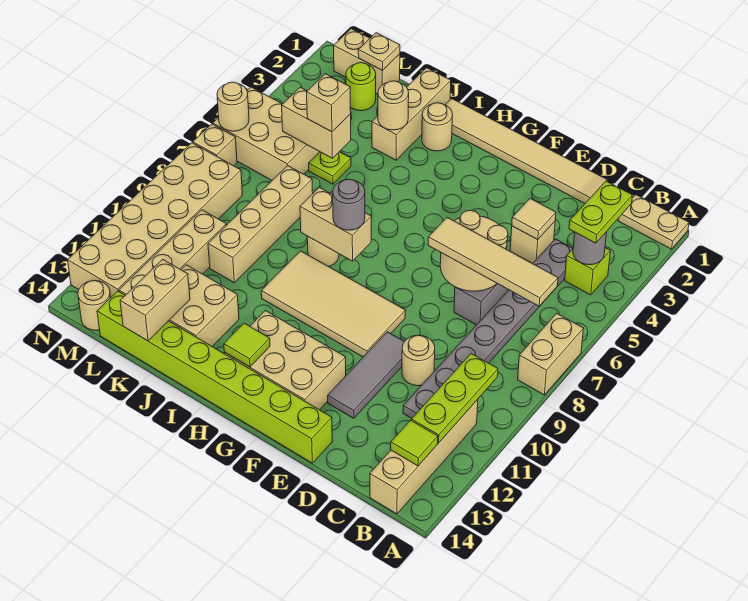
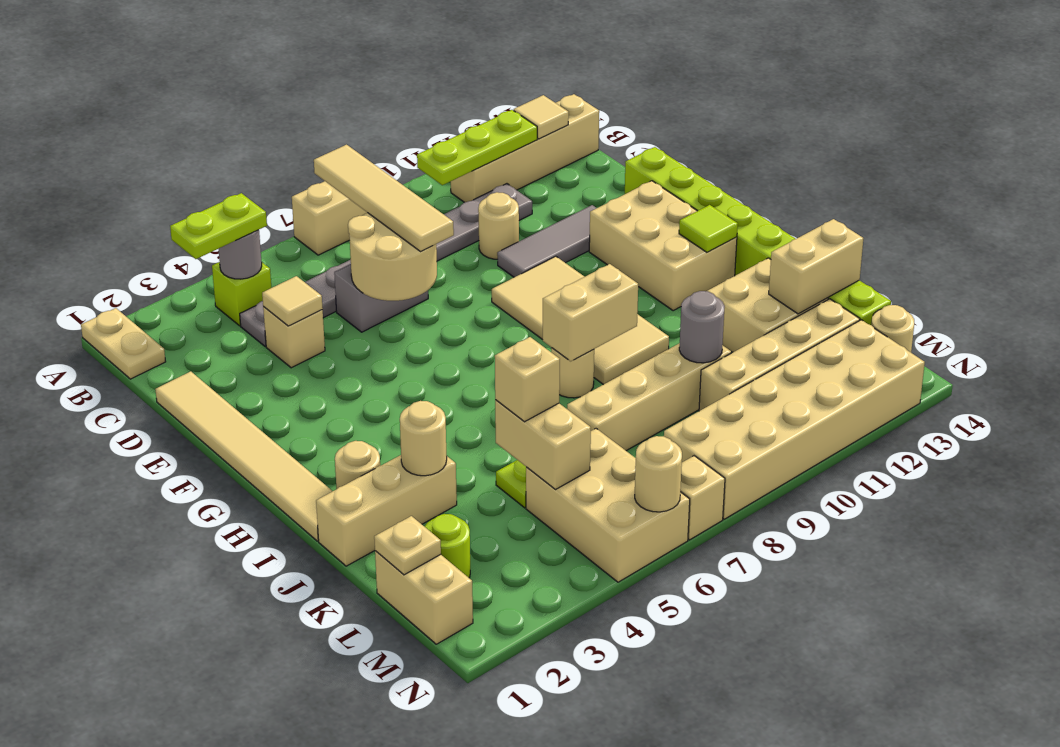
lime 1x1 tile [391,420,438,466] -> tan 1x1 tile [514,95,569,139]
tan 1x2 brick [300,187,371,261] -> tan 1x2 brick turned to [543,264,638,361]
grey 1x1 round brick [333,179,365,230] -> grey 1x1 round brick moved to [679,291,725,363]

